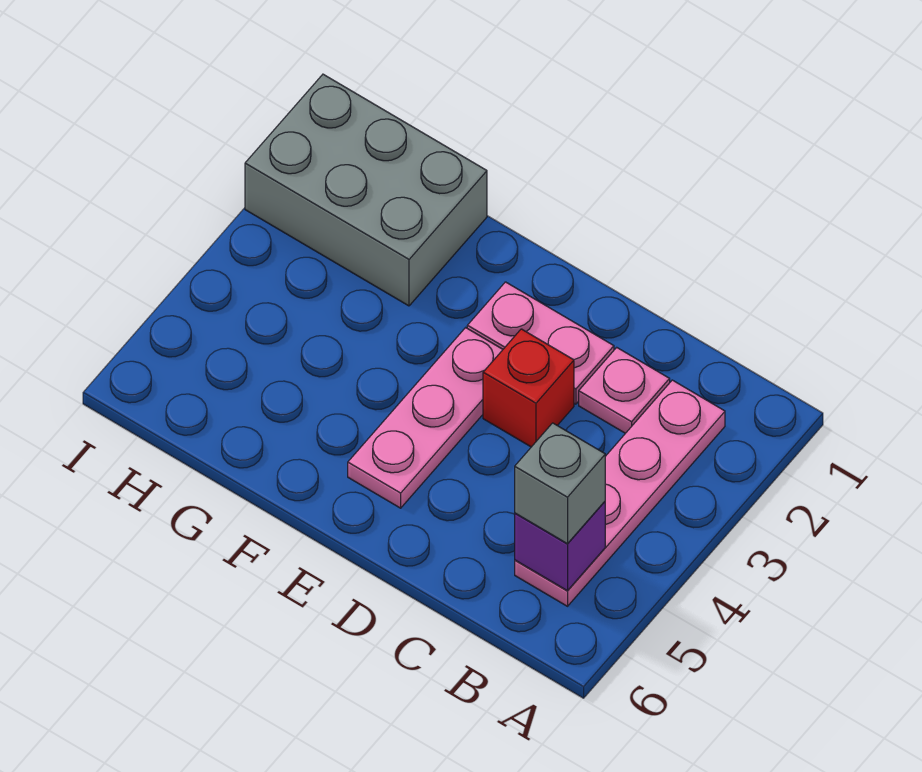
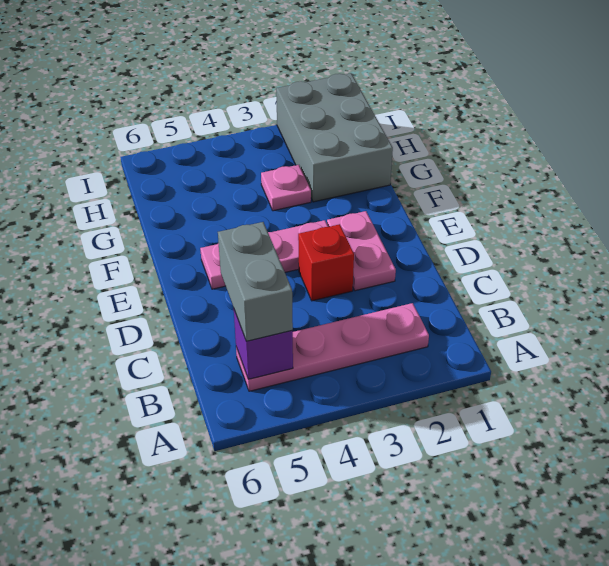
grey 1x1 brick [515,423,605,544] -> grey 1x2 brick [218,222,293,341]
pink 1x1 plate [579,347,670,433] -> pink 1x1 plate moved to [261,165,311,211]

